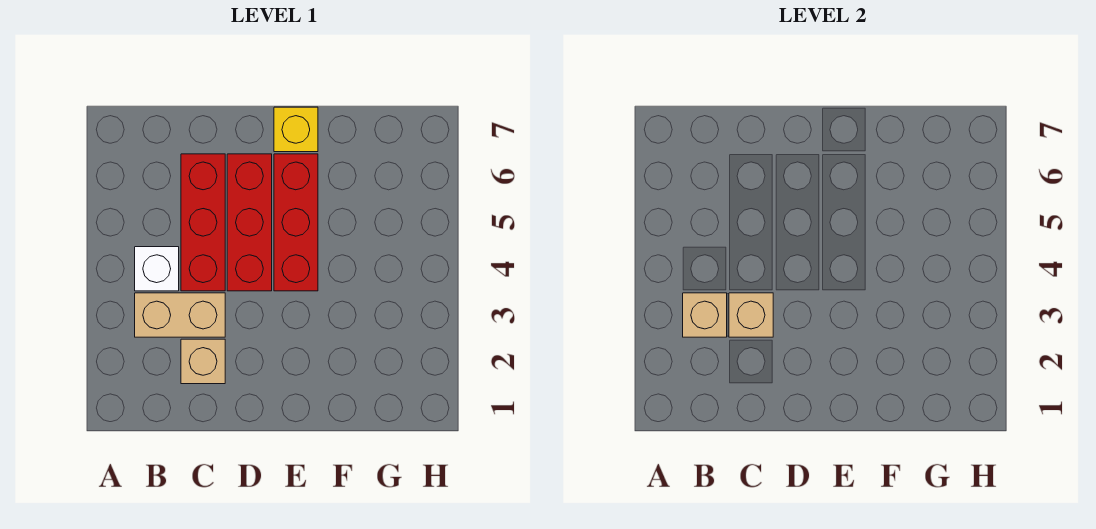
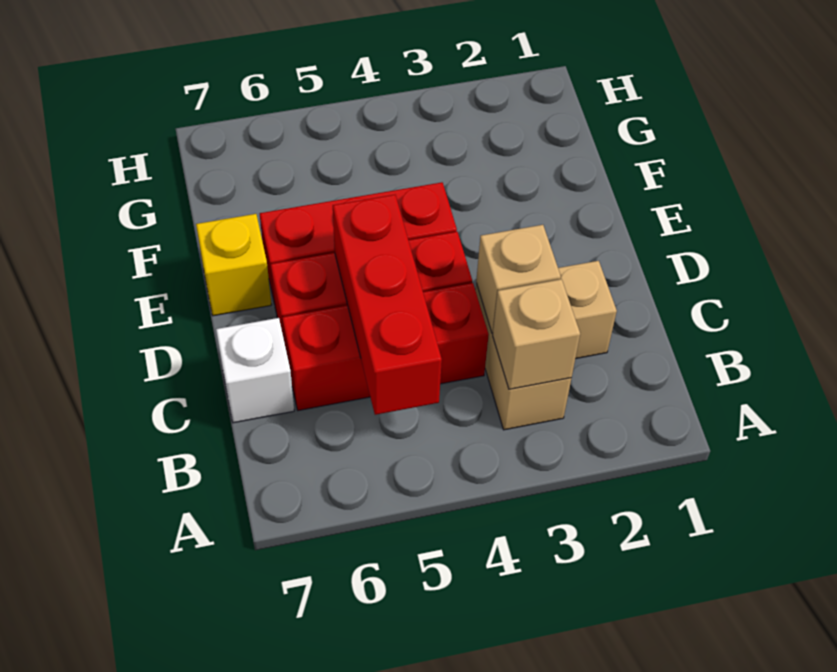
white 1x1 brick [135,247,179,291] -> white 1x1 brick moved to [216,318,294,423]
none -> red 1x3 brick [333,195,442,415]

